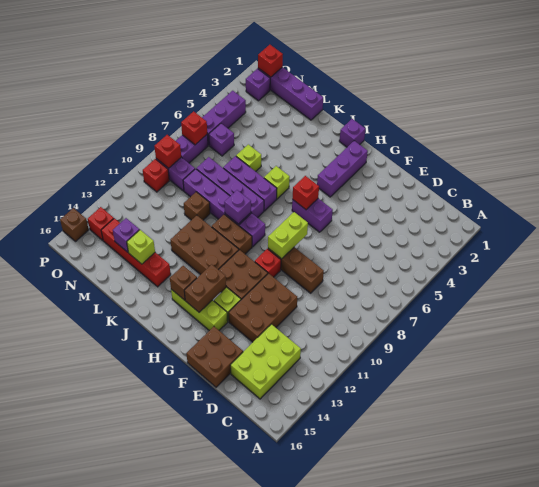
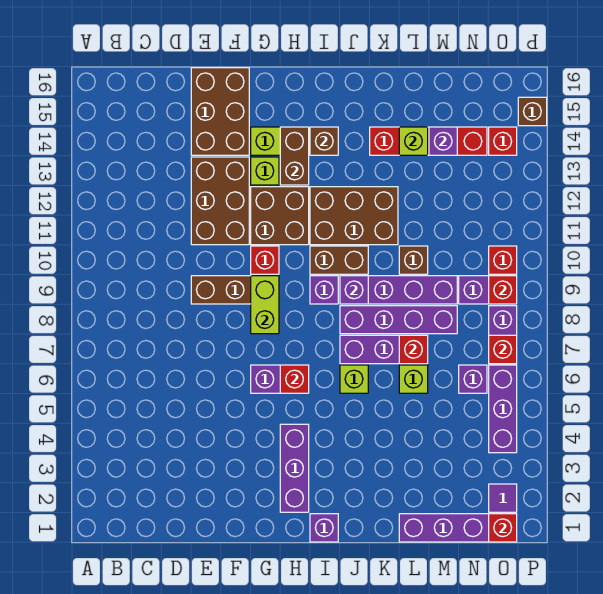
lime 2x3 brick [230,324,301,399] -> none
brown 2x2 brick [186,327,243,387] -> brown 2x3 brick [191,68,249,155]
none -> red 1x1 brick [399,335,428,364]
purple 1x1 brick [246,69,270,101] -> purple 1x1 tile [489,484,517,512]

